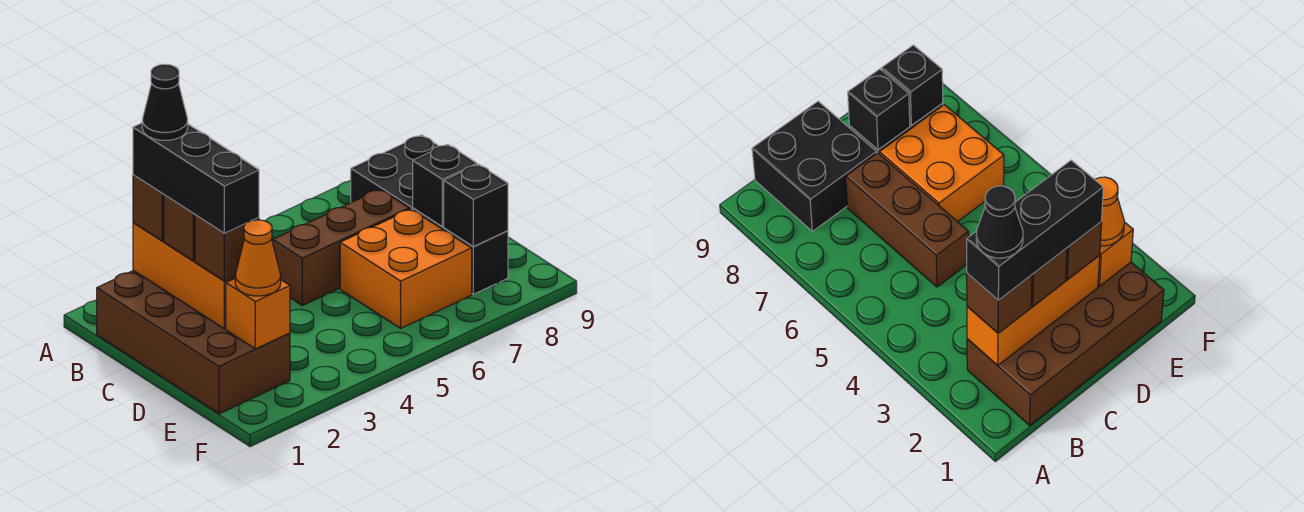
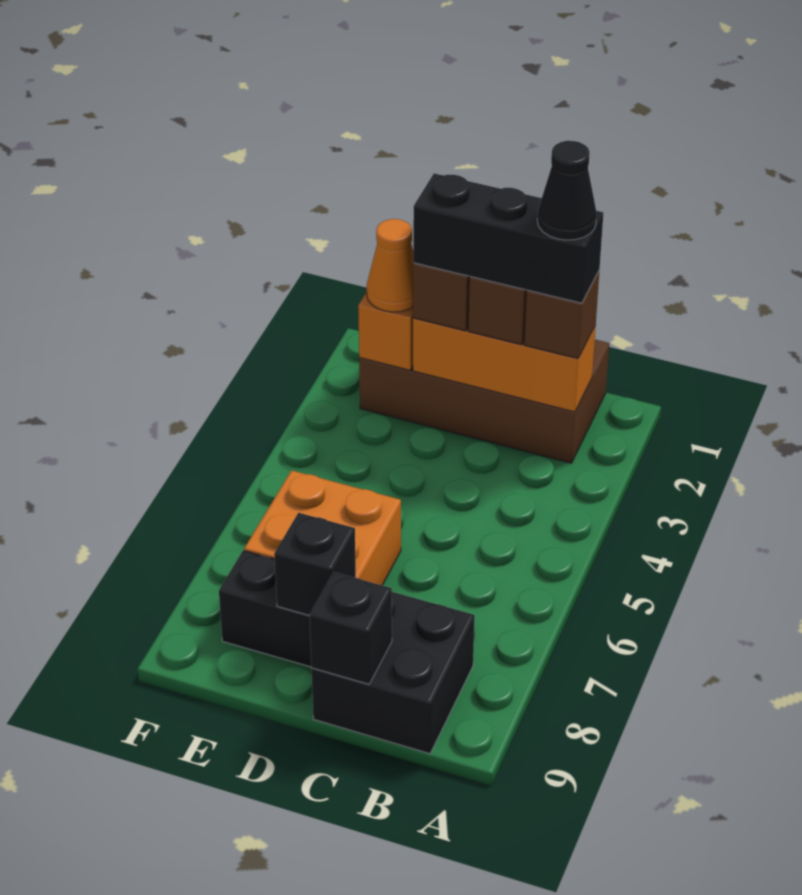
brown 1x3 brick [273,189,410,306] -> none
black 1x1 brick [444,164,508,246] -> black 1x1 brick moved to [310,572,392,684]

